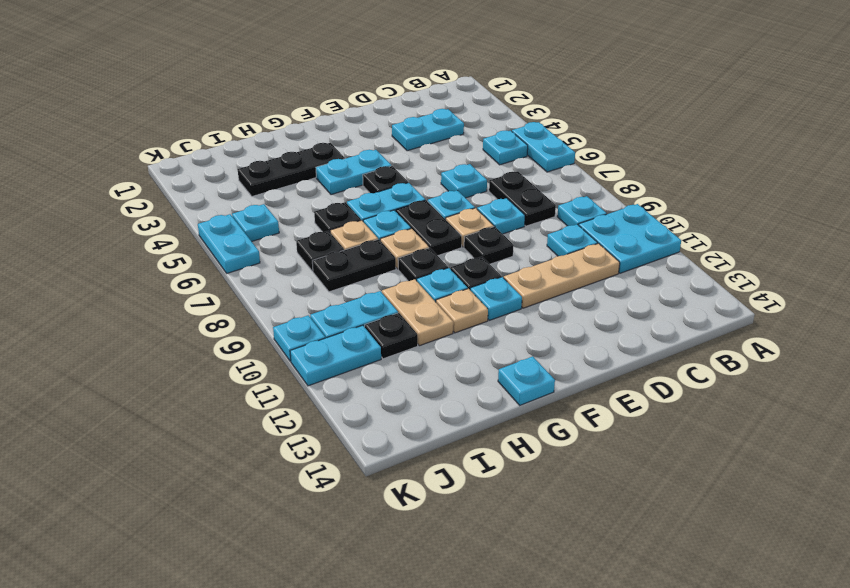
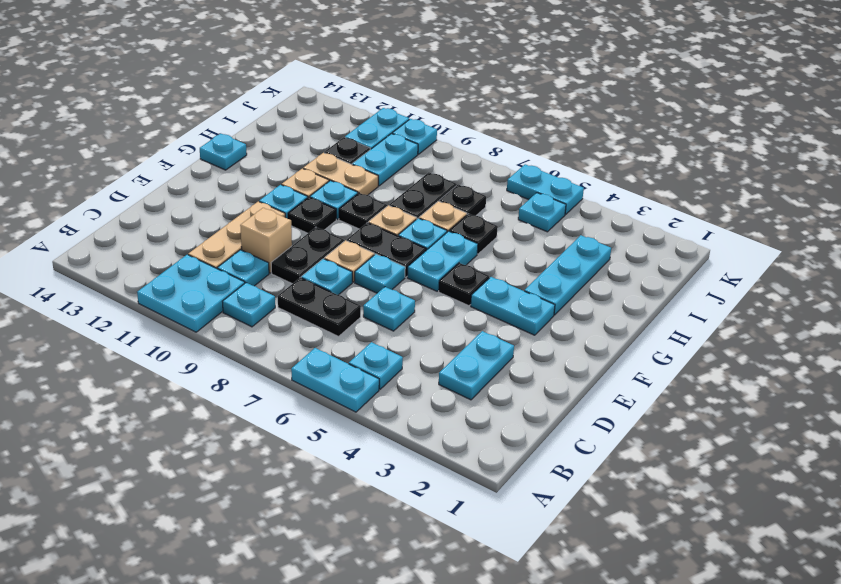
none -> tan 1x1 brick [240,208,292,273]
black 1x1 plate [464,226,514,264] -> black 1x2 plate [271,227,344,284]
cyan 1x2 plate [316,150,392,195] -> cyan 1x2 plate turned to [471,277,555,335]
black 1x3 plate [238,143,345,196] -> cyan 1x3 plate [524,235,611,315]

